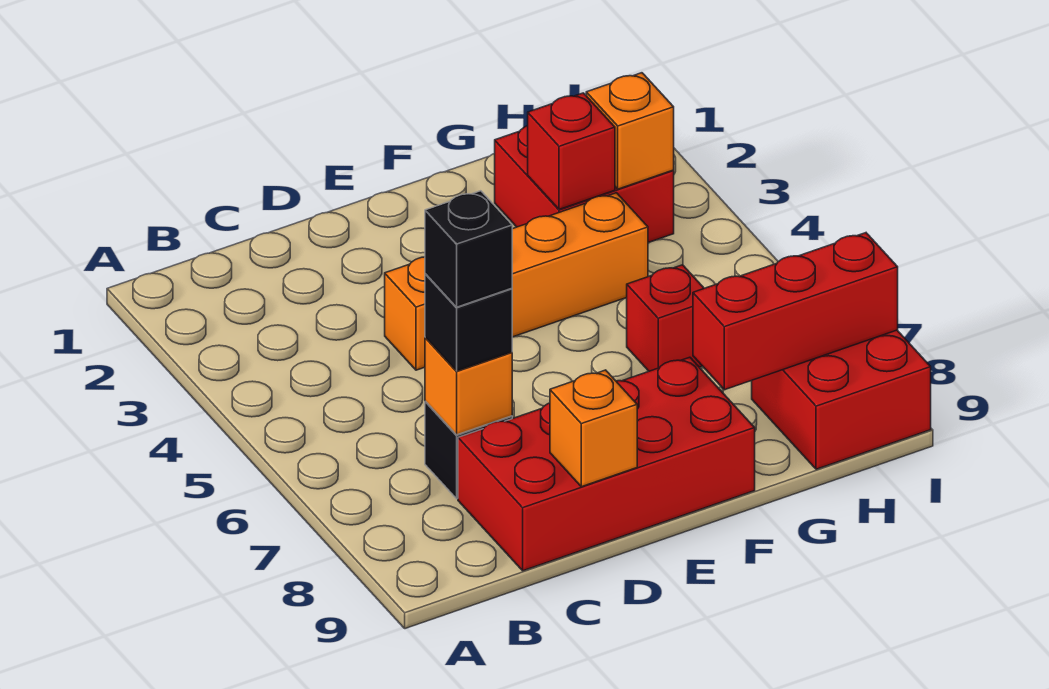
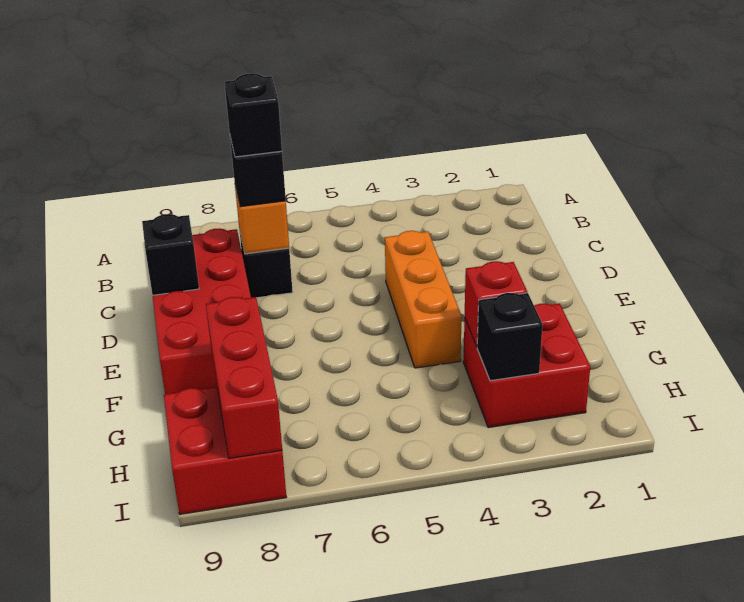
orange 1x4 brick [385,193,648,370] -> orange 1x3 brick [385,231,462,368]
orange 1x1 brick [550,370,637,487] -> black 1x1 brick [142,214,199,295]
red 1x1 brick [627,265,704,371] -> none
orange 1x1 brick [586,73,674,189] -> black 1x1 brick [477,293,543,381]

